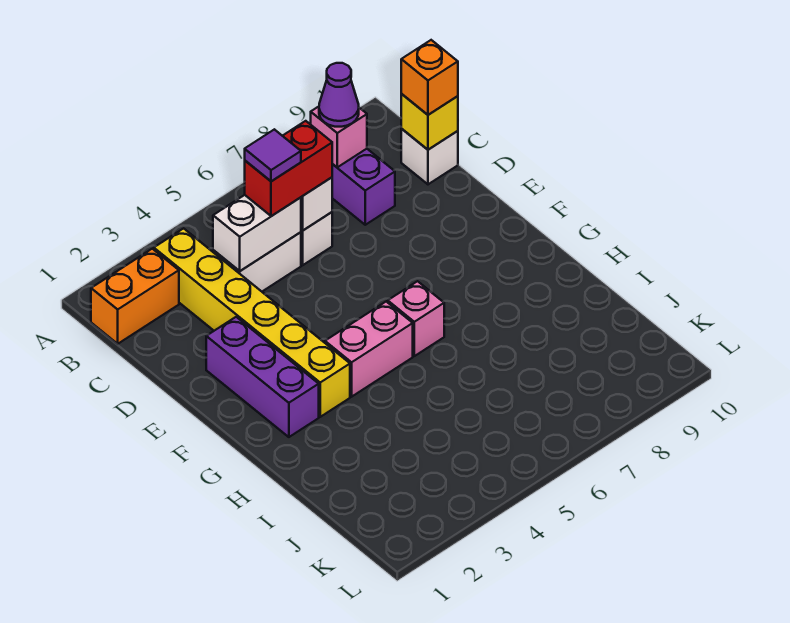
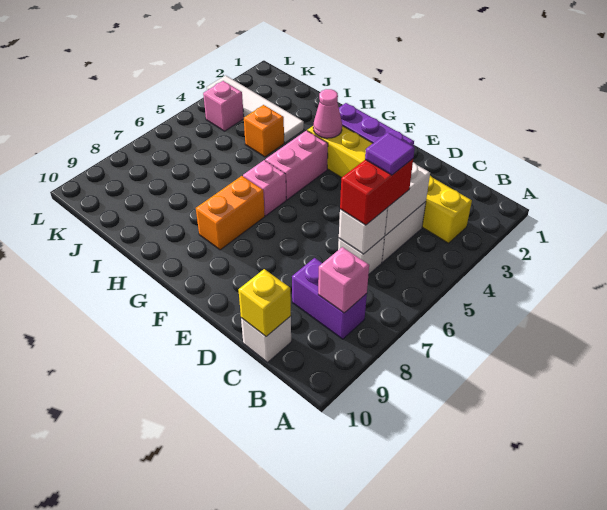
orange 1x2 brick [91,249,179,344] -> orange 1x2 brick moved to [196,176,265,250]
purple 1x1 cone [319,63,359,127] -> none
orange 1x1 brick [401,40,458,115] -> orange 1x1 brick moved to [244,105,284,157]
none -> pink 1x1 cone [313,89,342,138]
none -> white 1x4 tile [207,75,304,143]
none -> pink 1x1 brick [203,81,244,131]

